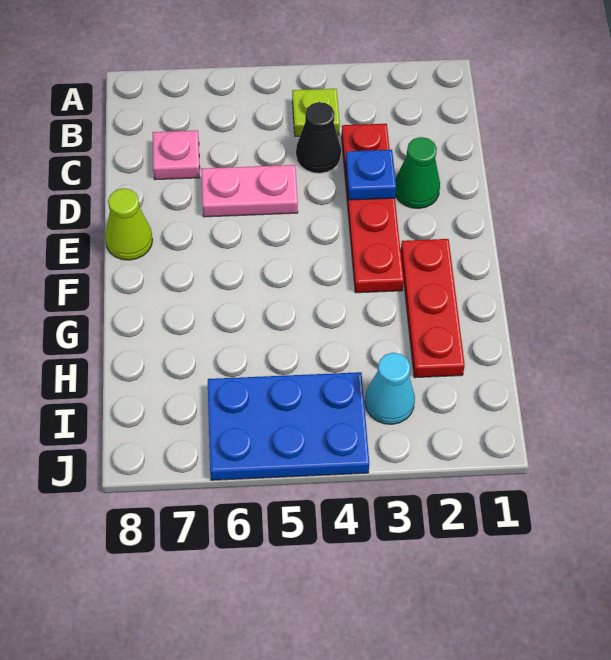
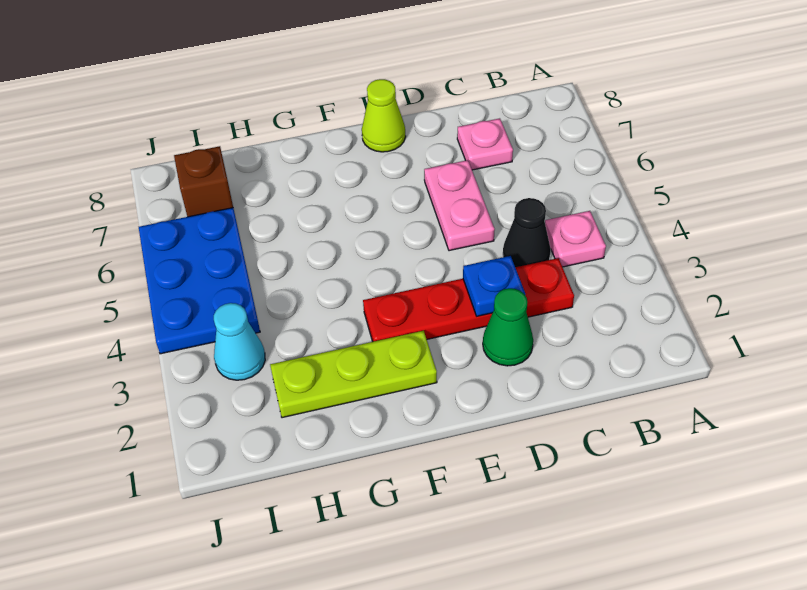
lime 1x1 plate [292,89,340,136] -> pink 1x1 plate [545,211,606,267]
red 1x3 plate [401,239,465,378] -> lime 1x3 plate [270,331,437,418]
none -> brown 1x1 brick [174,146,233,217]

